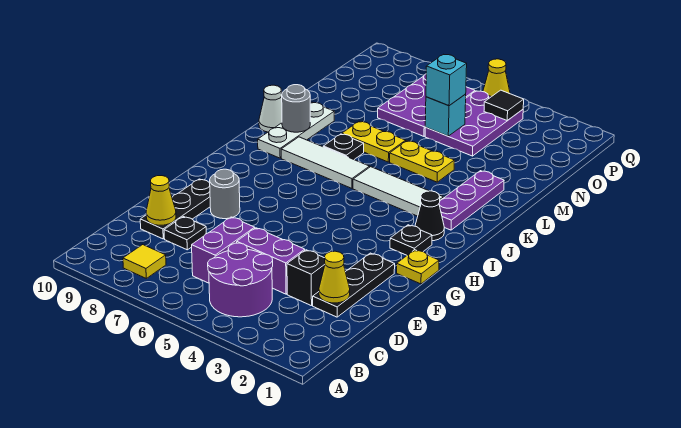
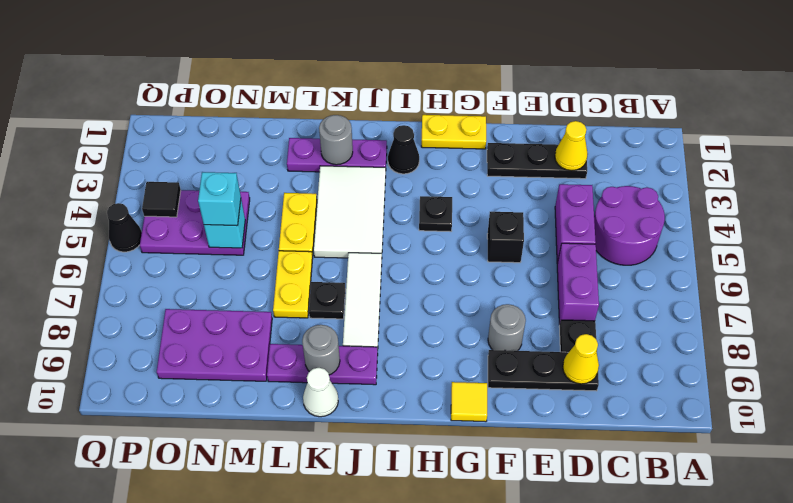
yellow 1x1 tile [123,245,166,278] -> yellow 1x1 tile moved to [451,382,487,422]
purple 1x2 brick [192,217,255,283] -> purple 1x2 brick turned to [557,243,599,325]
black 1x1 brick [287,250,325,306] -> black 1x1 brick moved to [487,212,524,263]
yellow 1x1 plate [397,250,439,284] -> yellow 1x2 plate [421,115,486,149]
black 1x1 plate [390,225,432,255] -> black 1x1 plate moved to [419,196,452,232]
white 1x3 tile [353,167,443,216] -> white 2x3 tile [314,166,386,258]
white 1x3 plate [258,102,334,158] -> purple 1x3 plate [267,344,378,385]
none -> grey 1x1 round brick [319,115,353,165]
purple 2x3 plate [378,74,475,136] -> purple 2x3 plate moved to [157,309,272,381]
yellow 1x1 cone [483,59,510,97] -> black 1x1 cone [107,203,142,252]

